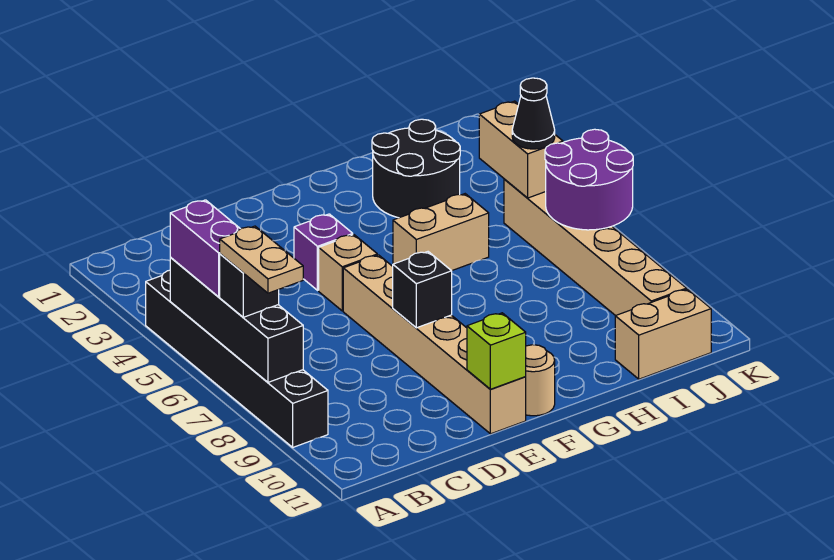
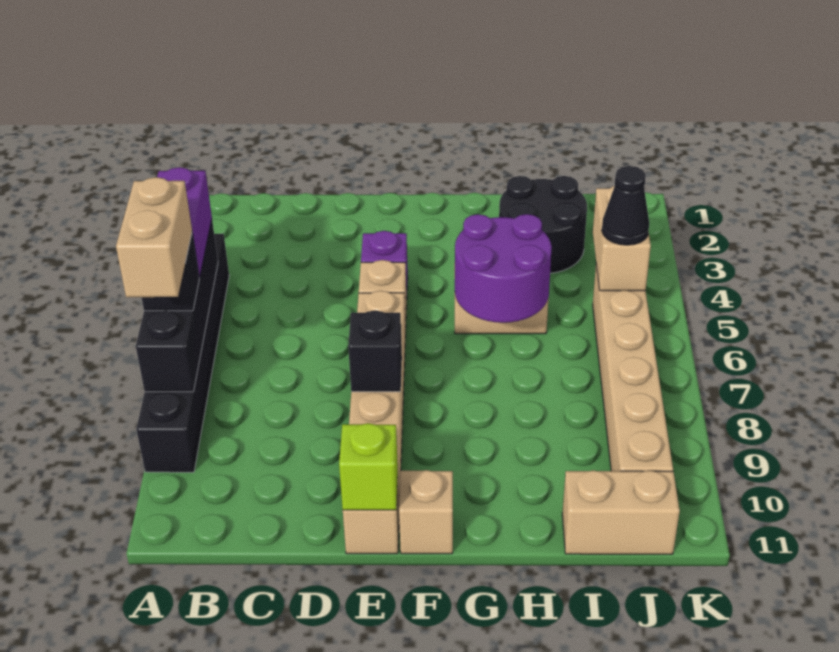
tan 1x2 plate [220,226,303,293] -> tan 1x2 brick [116,177,192,297]
tan 1x1 round brick [526,345,555,416] -> tan 1x1 brick [399,470,453,554]
purple 2x2 round brick [545,129,633,230] -> purple 2x2 round brick moved to [455,214,552,323]

